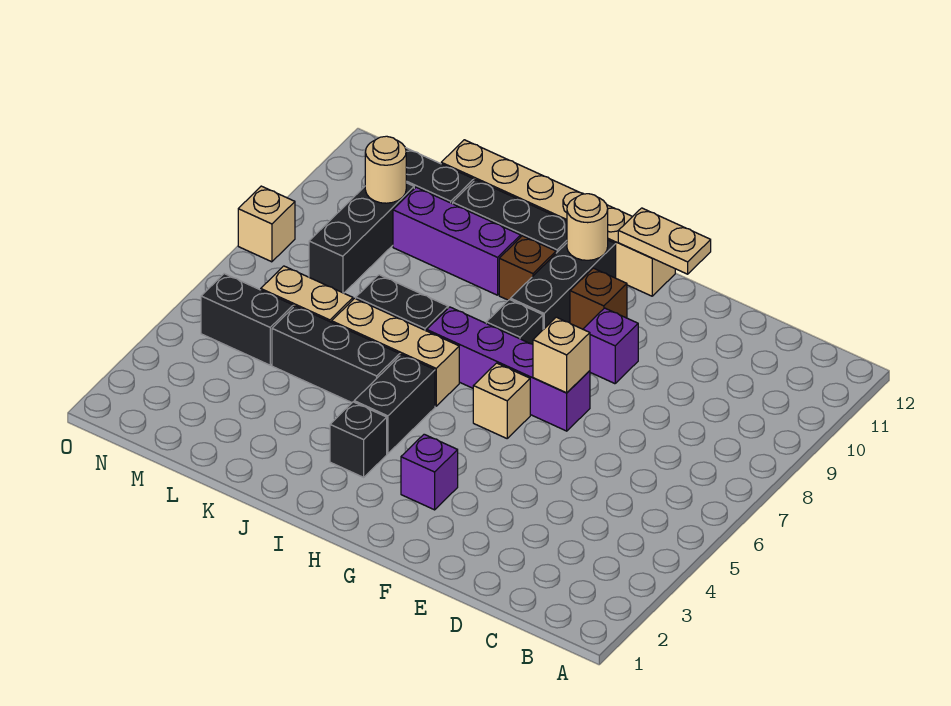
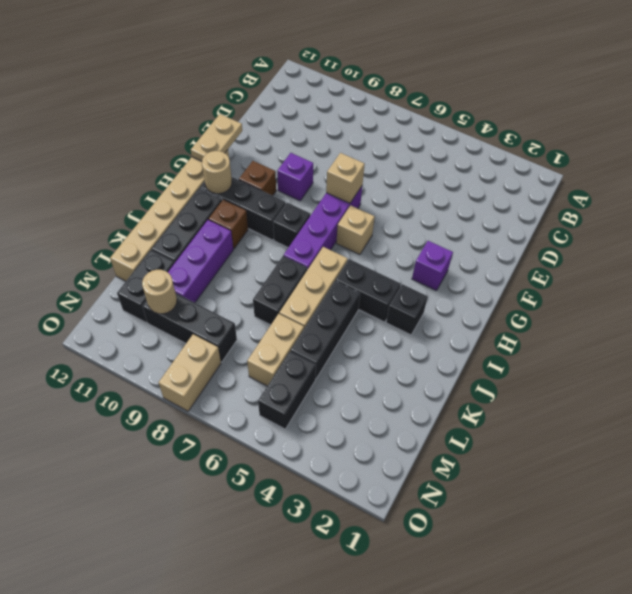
tan 1x1 brick [238,186,295,262] -> tan 1x2 brick [158,334,221,411]

